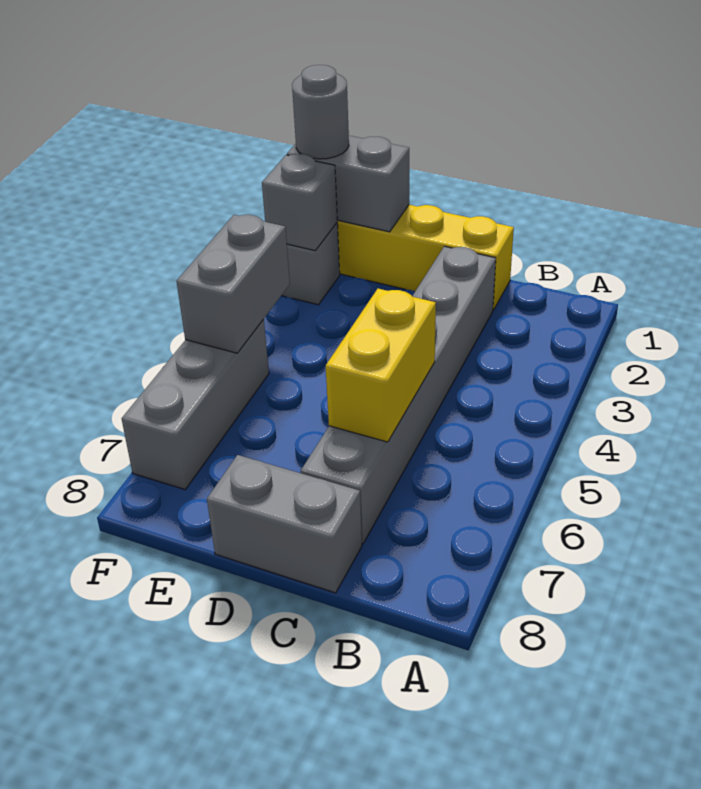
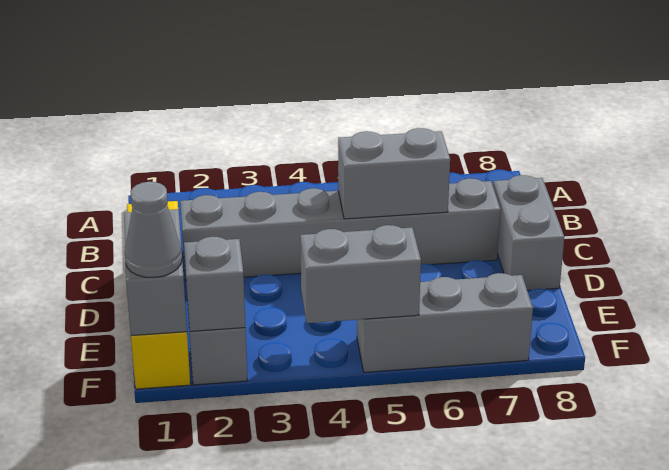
yellow 1x2 brick [326,289,436,442] -> grey 1x2 brick [338,128,450,219]
grey 1x1 round brick [292,65,349,159] -> grey 1x1 cone [125,182,182,277]

